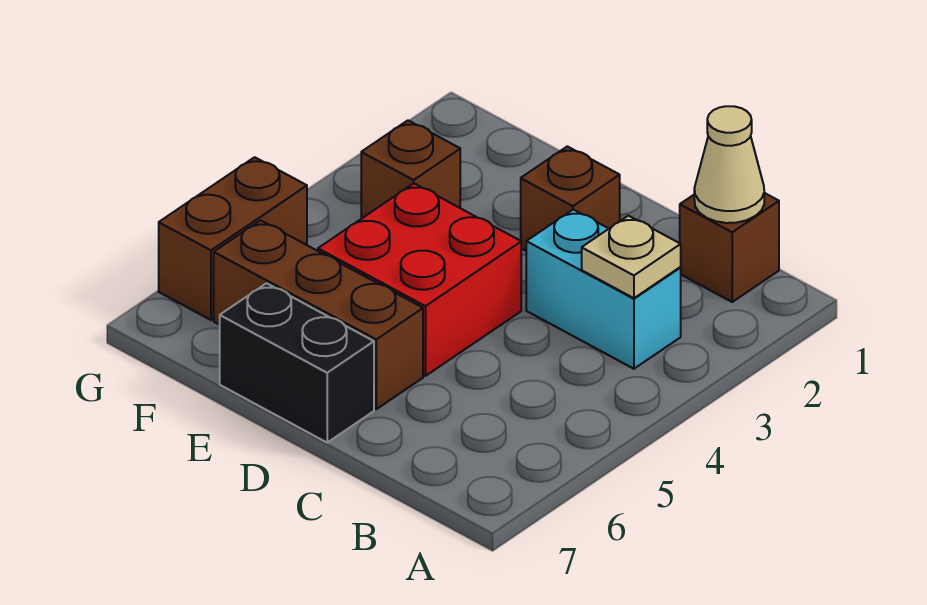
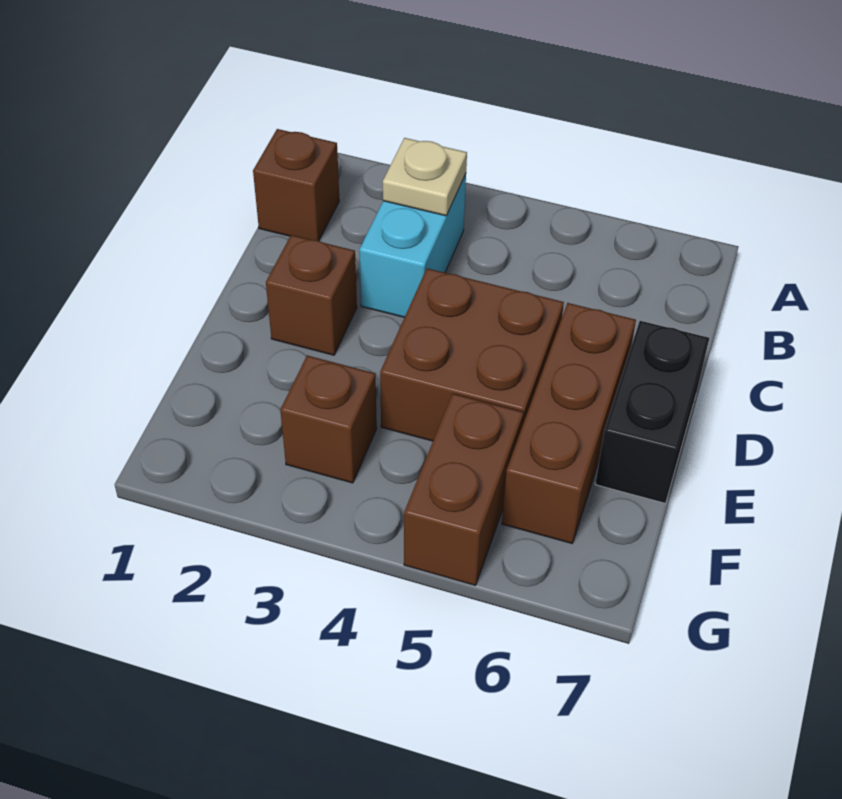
tan 1x1 cone [694,106,764,223] -> none
red 2x2 brick [318,184,521,376] -> brown 2x2 brick [380,268,564,441]
brown 1x2 brick [159,157,307,320] -> brown 1x2 brick turned to [404,394,524,585]

